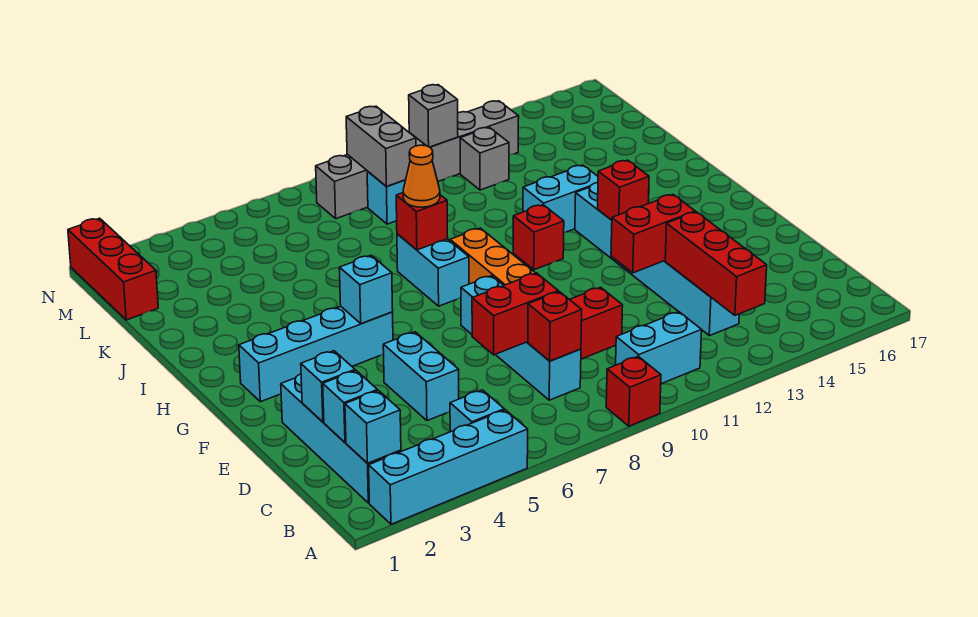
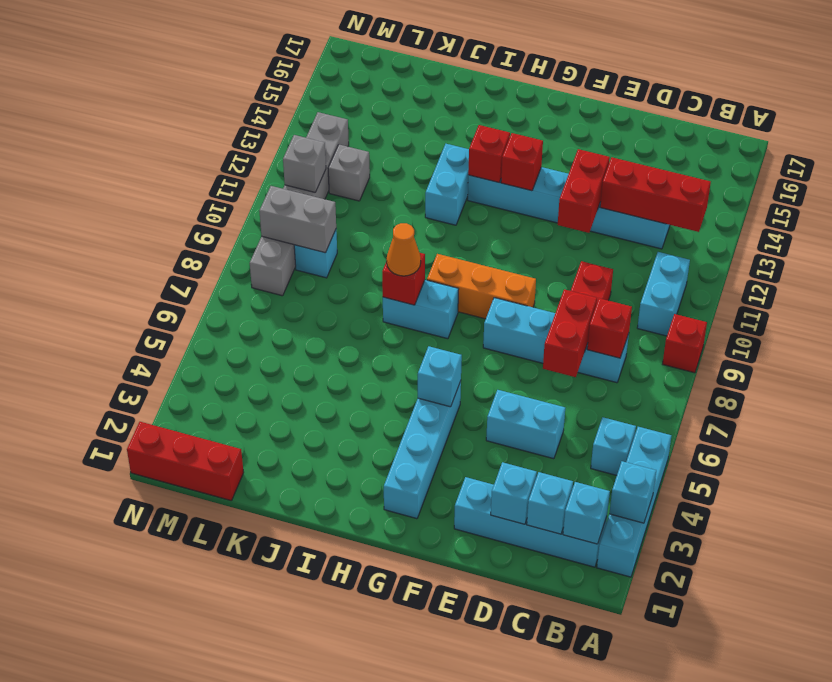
none -> cyan 1x1 brick [609,461,656,523]
red 1x1 brick [513,205,564,270] -> red 1x1 brick moved to [468,125,510,183]

